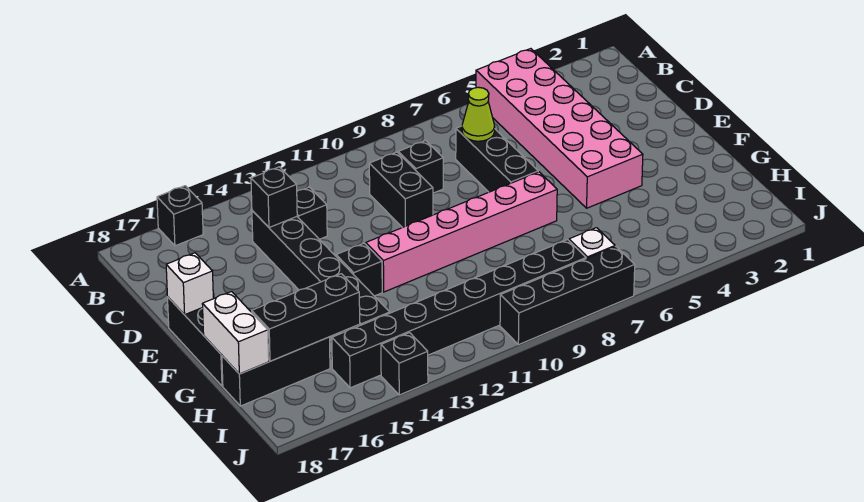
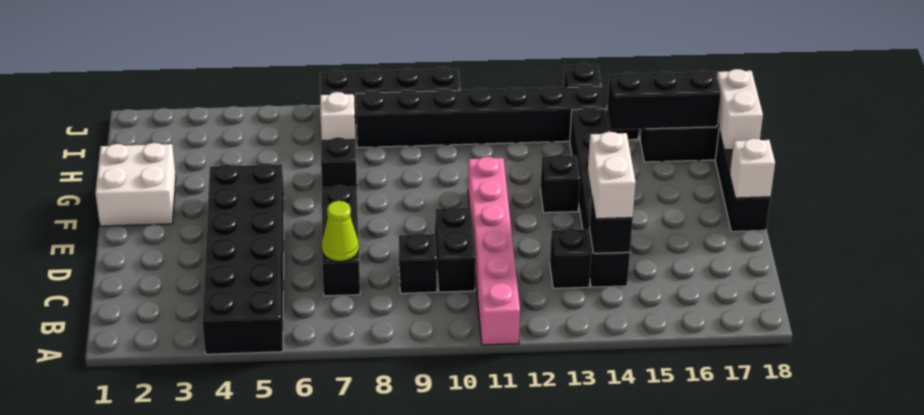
pink 2x6 brick [476,49,643,208] -> black 2x6 brick [202,163,284,354]
black 1x1 brick [157,186,203,246] -> black 1x1 brick moved to [321,137,357,187]
none -> white 1x2 brick [588,132,636,219]
none -> white 2x2 brick [95,143,176,226]
pink 1x6 brick [366,172,557,292] -> pink 1x6 brick turned to [468,157,520,345]

